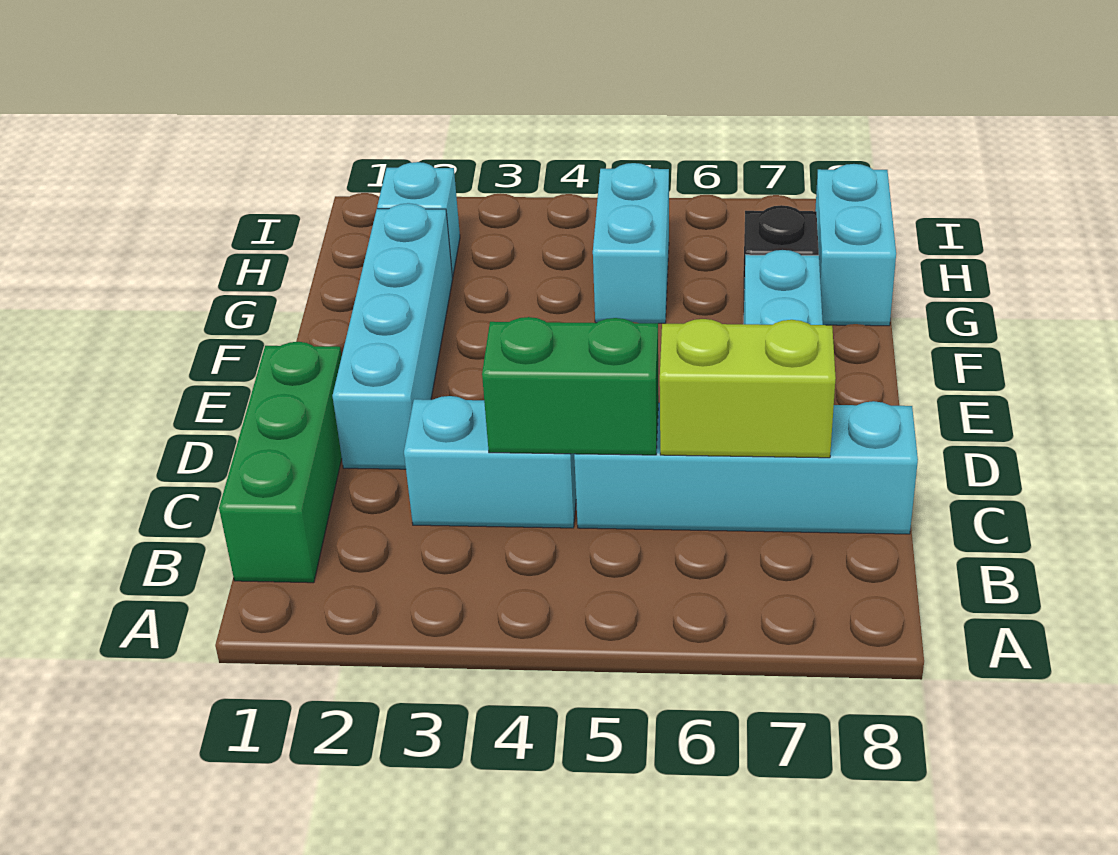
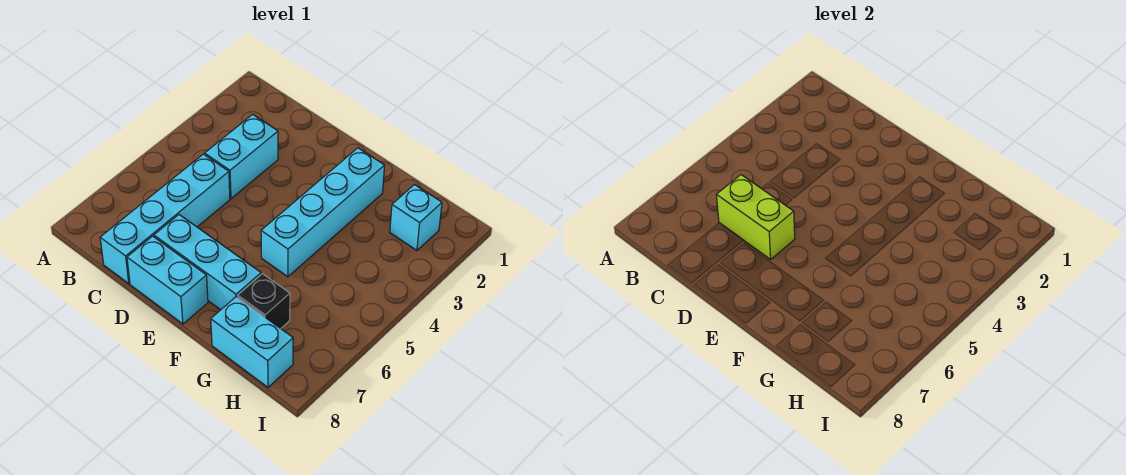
green 1x3 brick [219,342,342,583] -> none
green 1x2 brick [482,317,659,455] -> none
lime 1x2 brick [660,319,836,458] -> lime 1x2 brick turned to [717,175,795,259]
cyan 1x4 brick [333,203,453,469] -> cyan 1x4 brick turned to [261,148,385,277]
cyan 1x2 brick [593,163,669,323] -> cyan 1x2 brick moved to [127,236,208,324]

